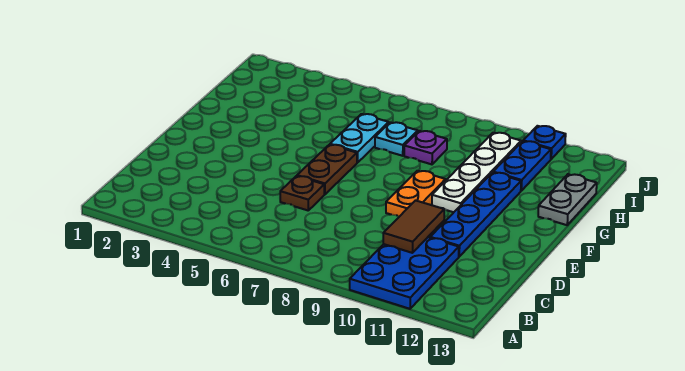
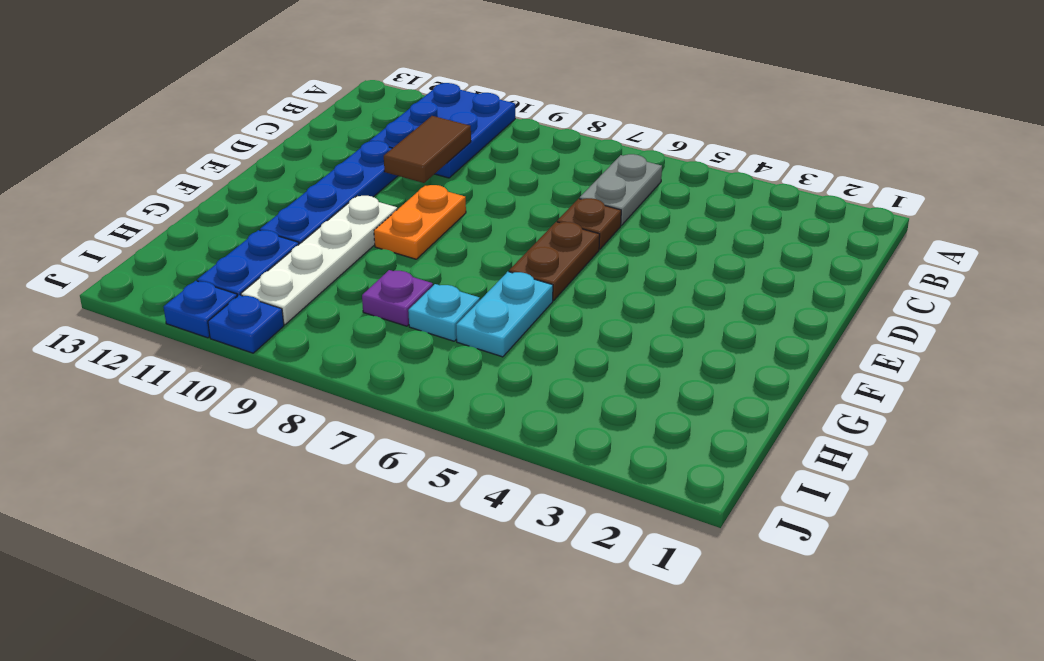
grey 1x2 plate [538,174,597,225] -> grey 1x2 plate moved to [580,154,662,225]
none -> blue 1x1 plate [208,295,284,353]

